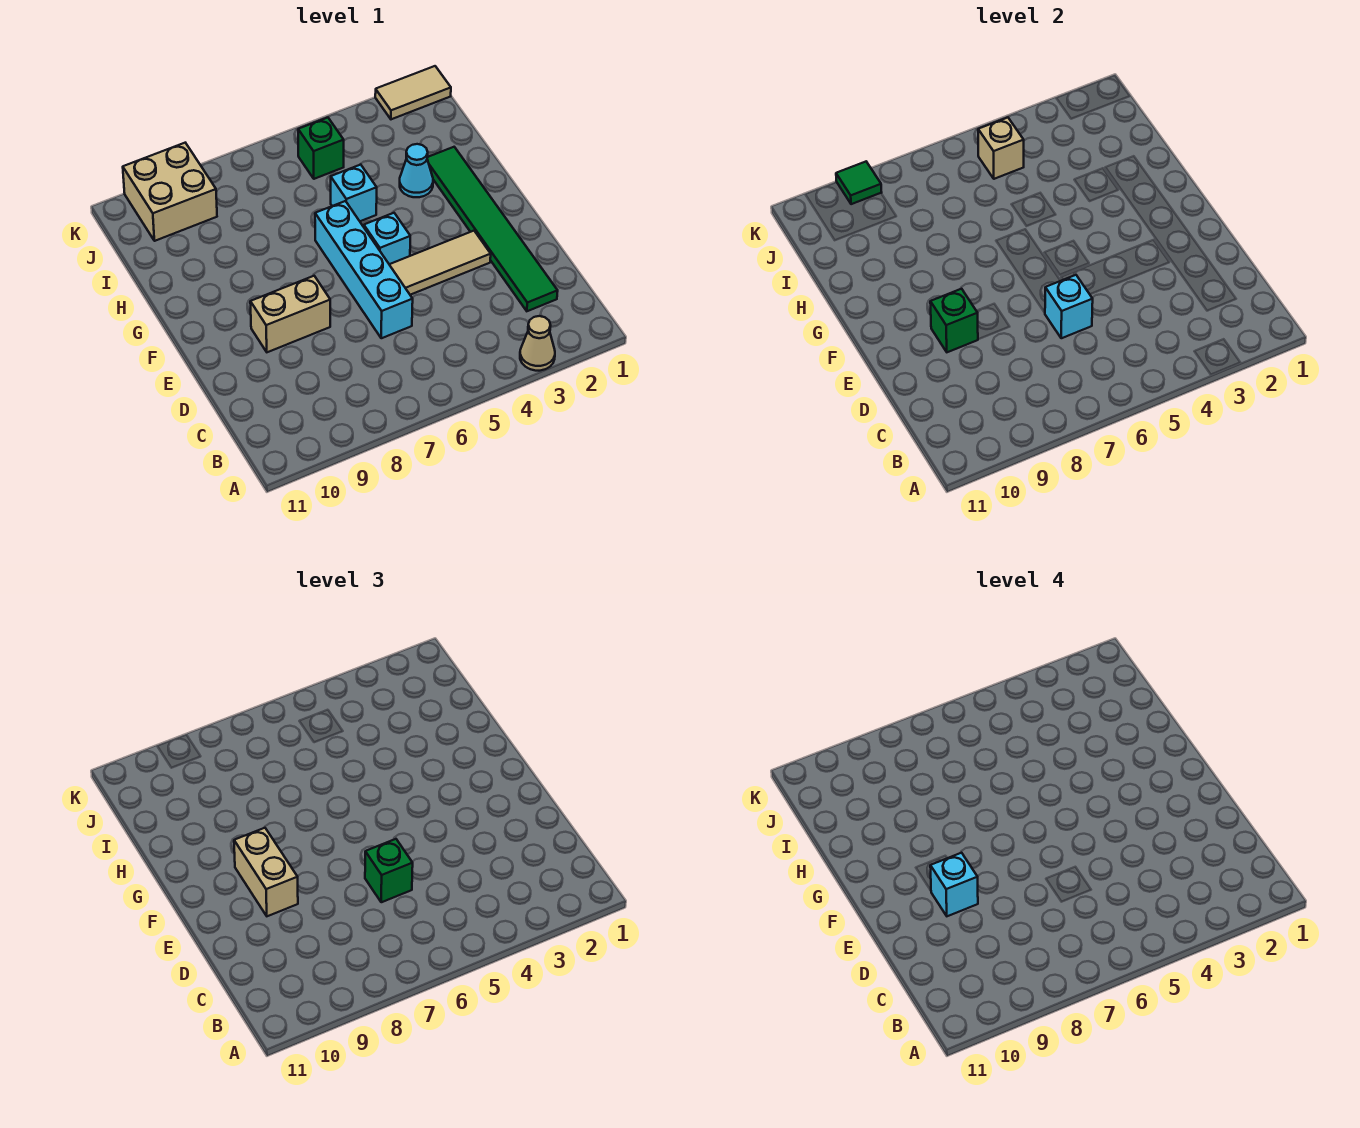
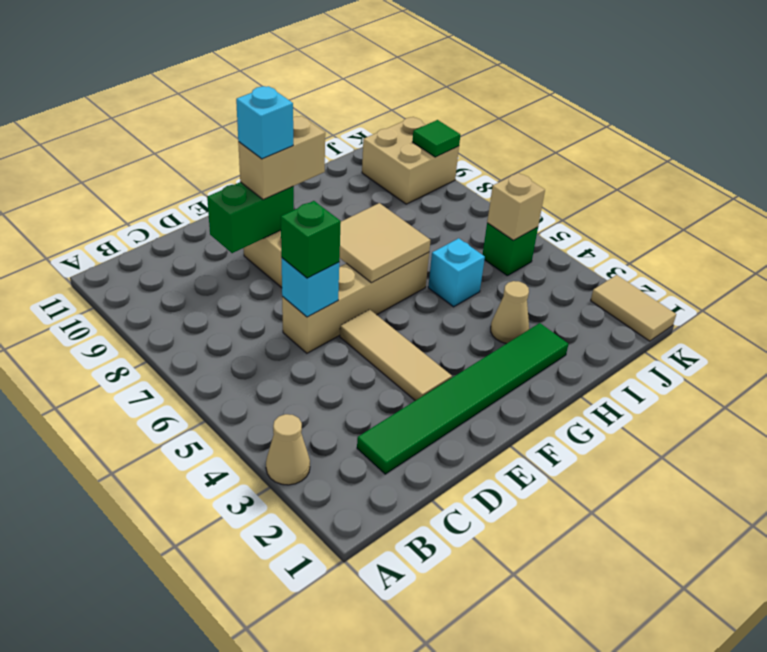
cyan 1x4 brick [315,201,413,338] -> tan 1x4 brick [282,252,429,353]
green 1x1 brick [930,289,978,352] -> green 1x2 brick [207,182,294,253]
cyan 1x1 brick [364,213,410,264] -> none
none -> tan 2x2 tile [339,203,431,283]
cyan 1x1 cone [400,144,433,197] -> tan 1x1 cone [491,281,529,344]

